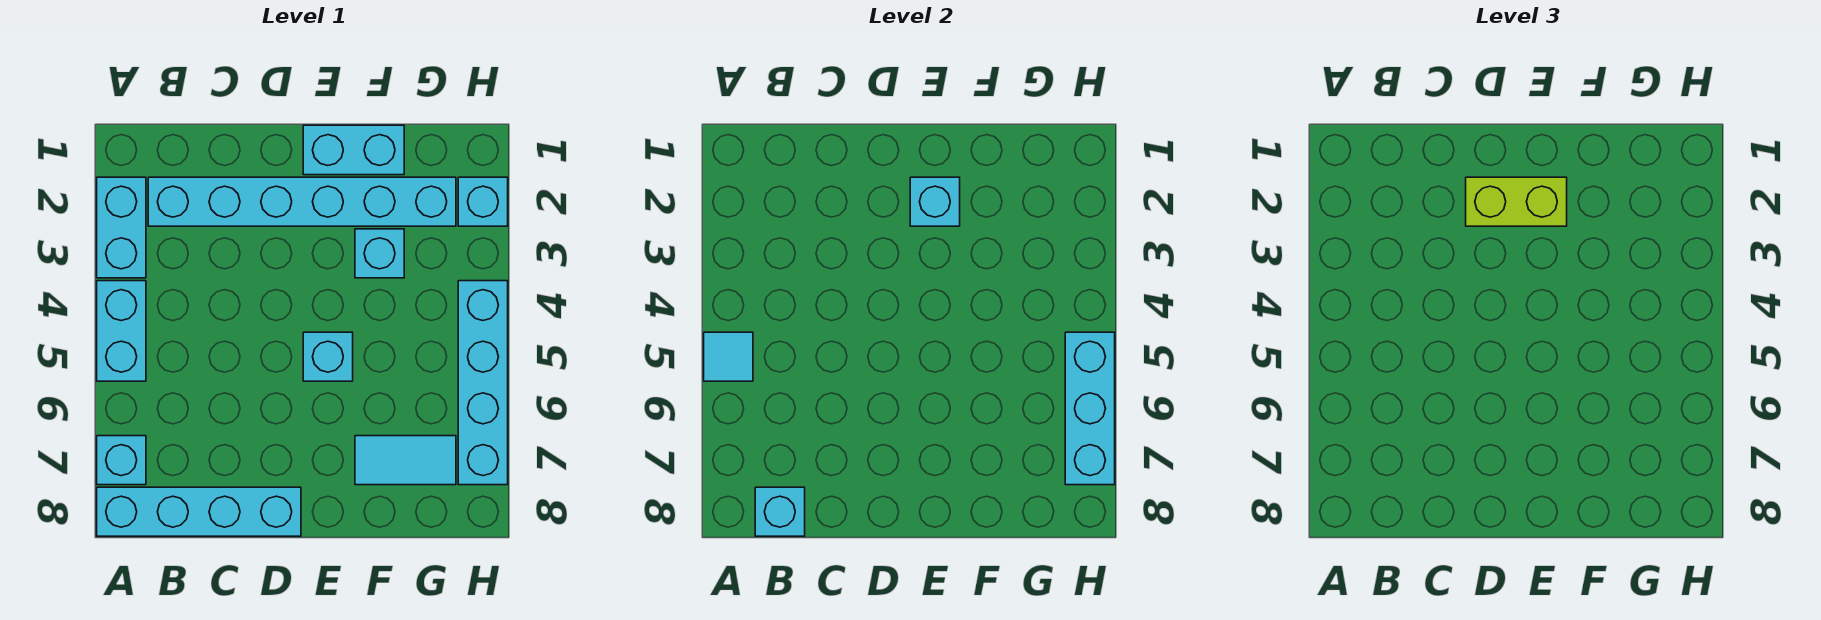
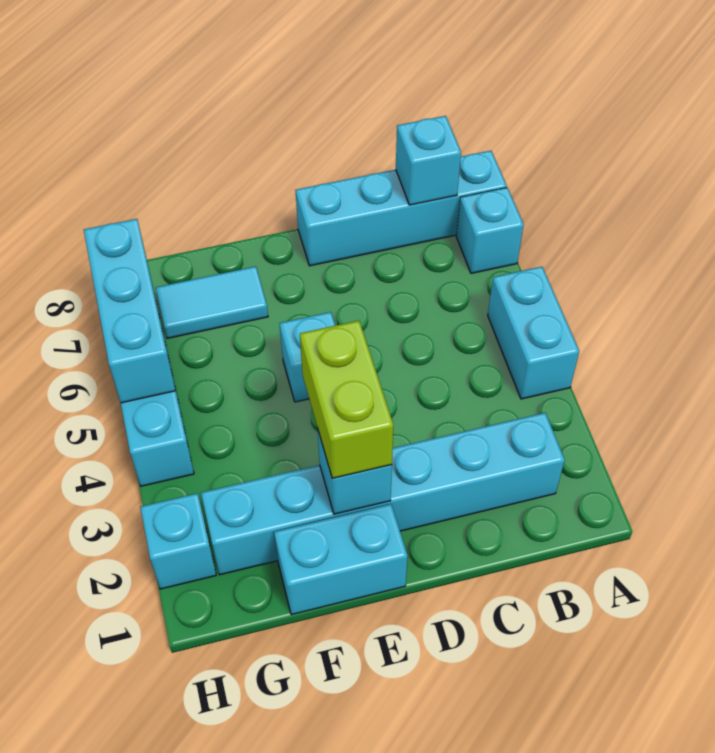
cyan 1x2 brick [97,177,146,278] -> none
cyan 1x1 tile [704,332,753,381] -> none
lime 1x2 brick [1466,177,1567,226] -> lime 1x2 brick turned to [300,321,393,478]
cyan 1x1 brick [355,229,404,278] -> none

